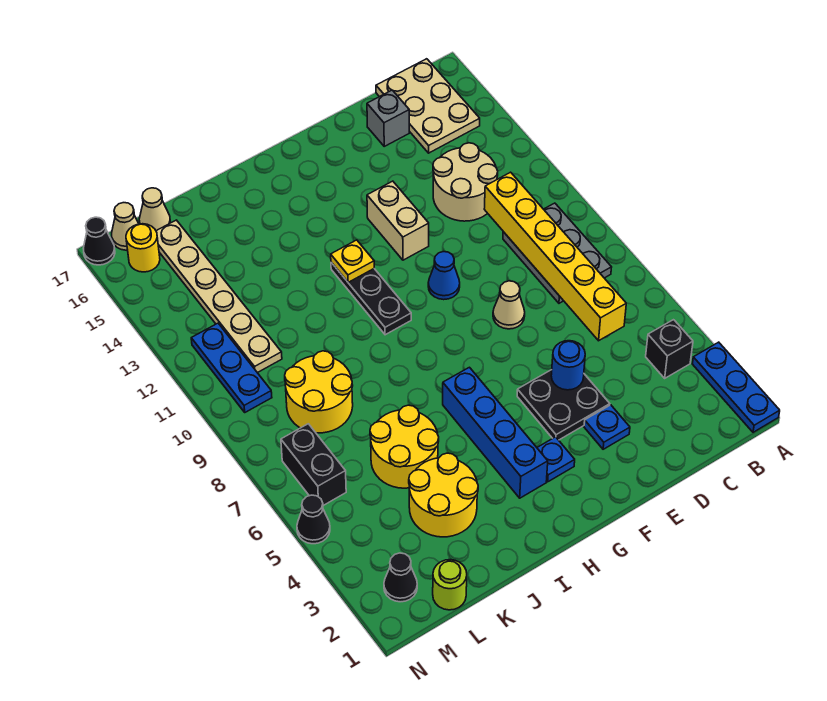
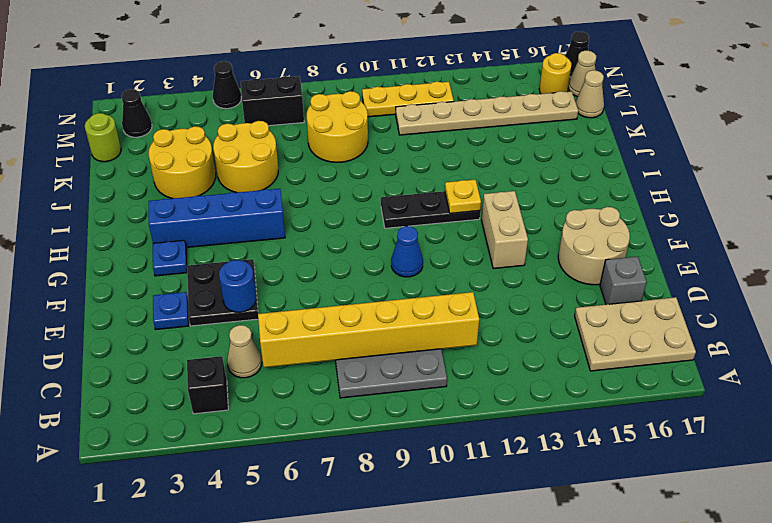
blue 1x3 plate [692,342,780,432] -> none
tan 2x2 round brick [433,143,498,221] -> tan 2x2 round brick moved to [558,207,630,285]
tan 1x1 cone [493,281,525,329] -> tan 1x1 cone moved to [227,325,262,378]
tan 1x2 brick [367,181,429,260] -> tan 1x2 brick turned to [482,191,528,269]
blue 1x3 plate [191,323,272,412] -> yellow 1x3 plate [362,82,454,117]

